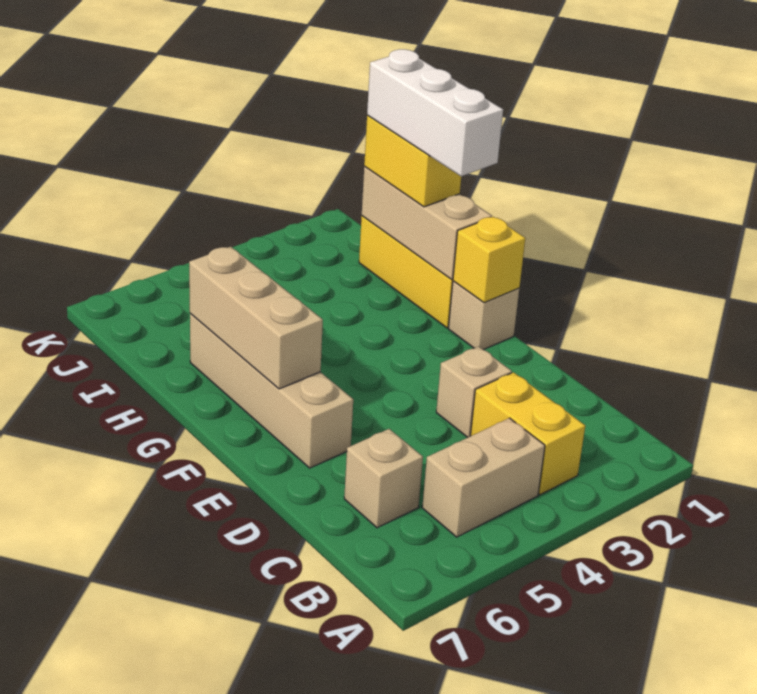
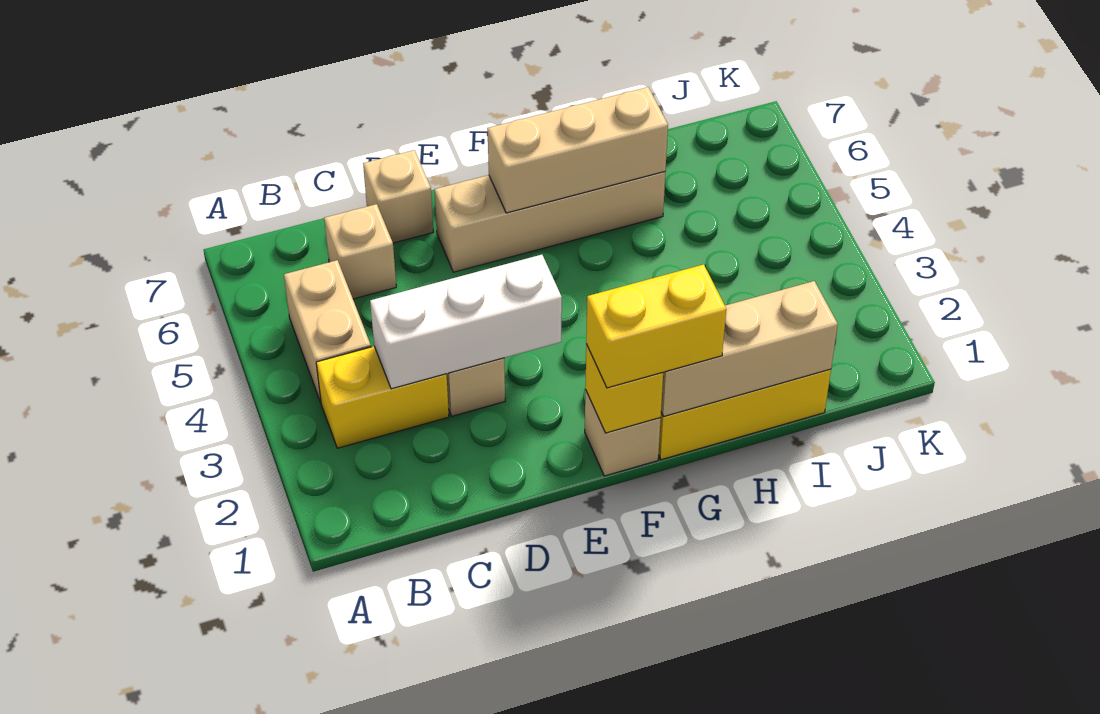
none -> tan 1x1 brick [363,150,433,243]
white 1x3 brick [367,49,503,176] -> white 1x3 brick moved to [370,255,562,389]
yellow 1x2 brick [364,115,461,207] -> yellow 1x2 brick moved to [586,264,726,388]

